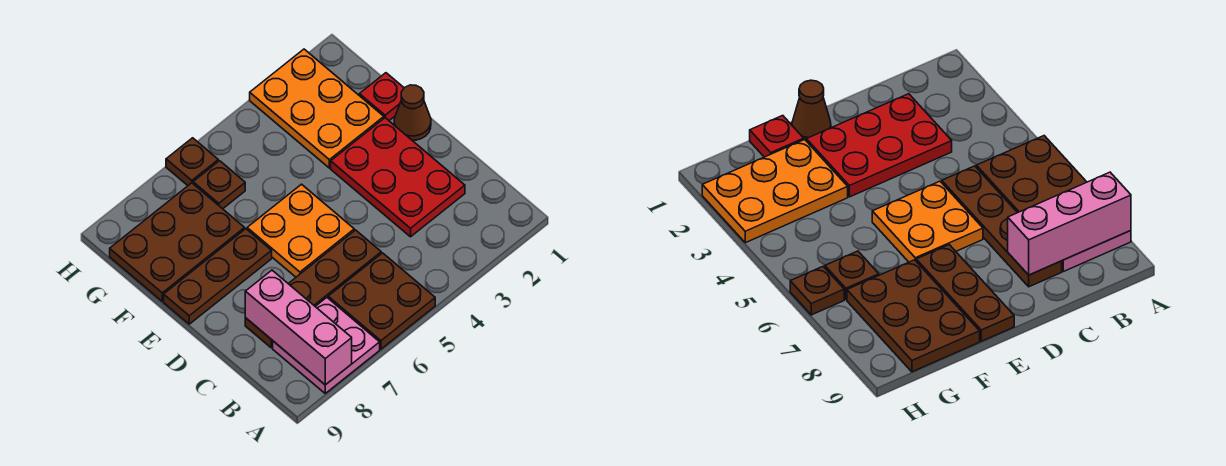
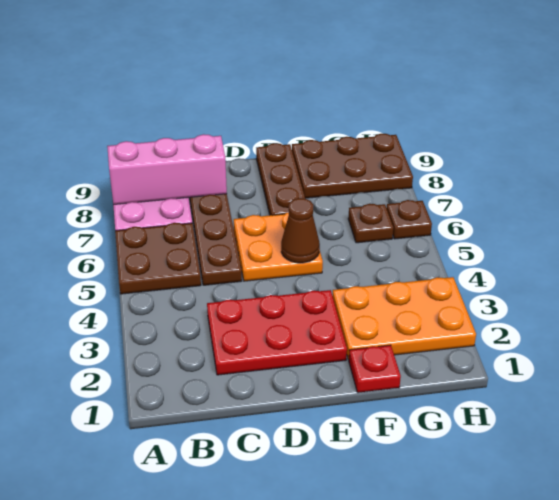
brown 1x1 cone [394,85,431,140] -> brown 1x1 cone moved to [281,198,320,263]
brown 2x3 plate [110,183,245,301] -> brown 2x3 plate turned to [292,134,413,198]

